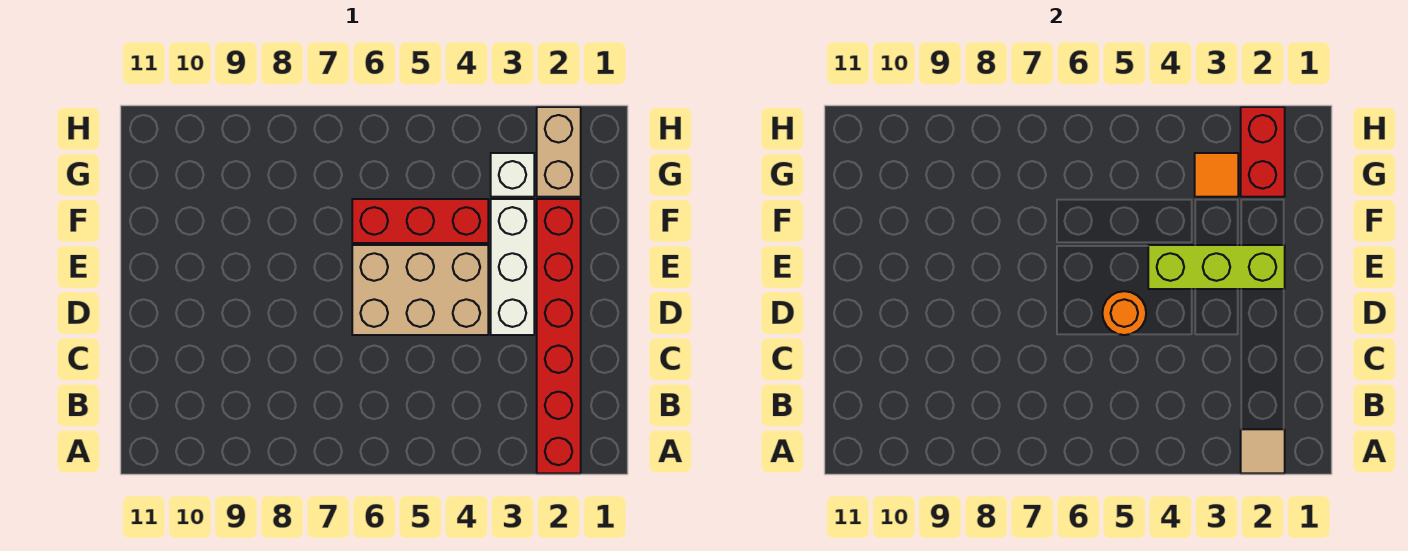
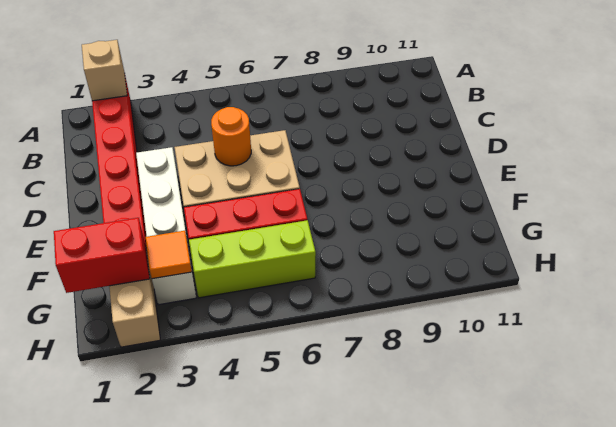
tan 1x1 tile [1241,429,1285,473] -> tan 1x1 brick [82,40,127,101]
lime 1x3 brick [1148,245,1285,289] -> lime 1x3 brick moved to [189,220,316,298]
red 1x2 brick [1241,107,1285,197] -> red 1x2 brick turned to [54,218,150,293]

